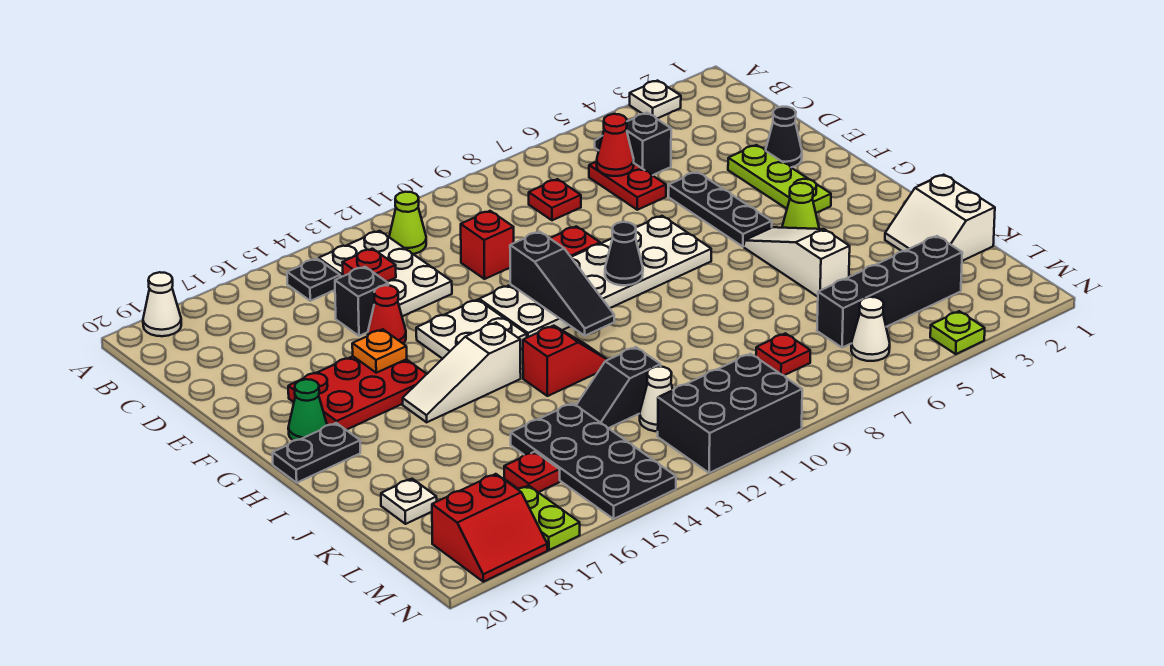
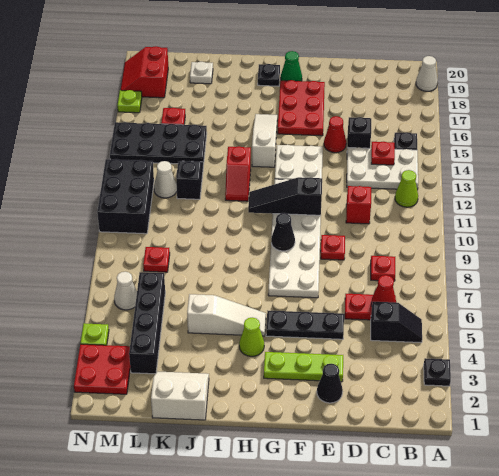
white 1x1 plate [630,81,681,119] -> black 1x1 plate [424,358,451,386]
orange 1x1 plate [352,329,407,373] -> none
black 1x2 plate [272,423,360,483] -> black 1x1 plate [258,64,280,86]
none -> red 2x2 plate [74,344,130,394]
lime 1x2 plate [518,486,580,550] -> lime 1x1 plate [117,90,142,113]

